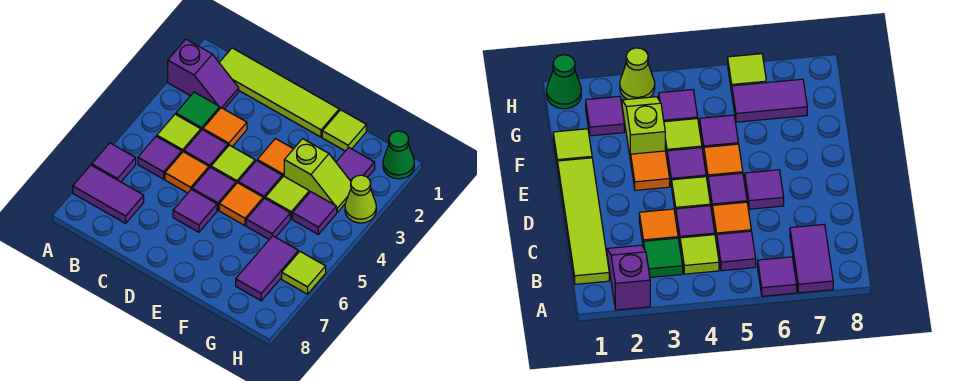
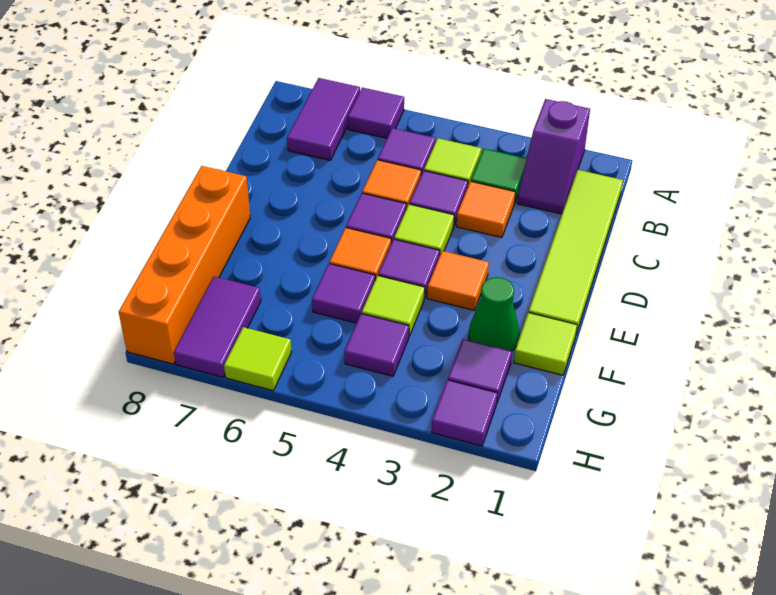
purple 1x1 tile [173,189,217,232] -> purple 1x1 tile moved to [432,380,498,446]
none -> orange 1x4 brick [119,166,250,364]
lime 1x2 slope [284,139,351,212] -> none
purple 1x2 tile [236,236,298,301] -> purple 1x2 tile turned to [174,277,261,377]
green 1x1 cone [383,131,414,179] -> green 1x1 cone moved to [469,277,519,351]
lime 1x1 cone [345,175,376,223] -> none

